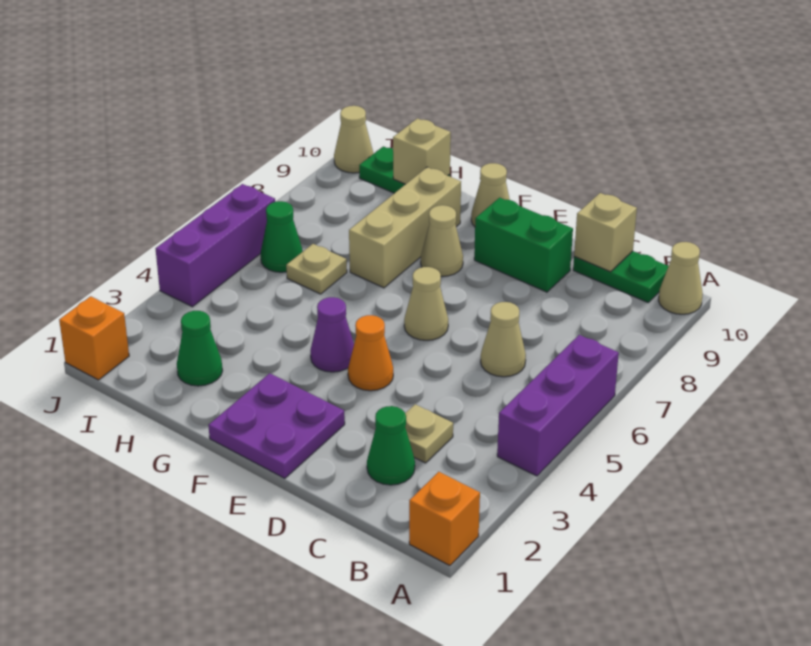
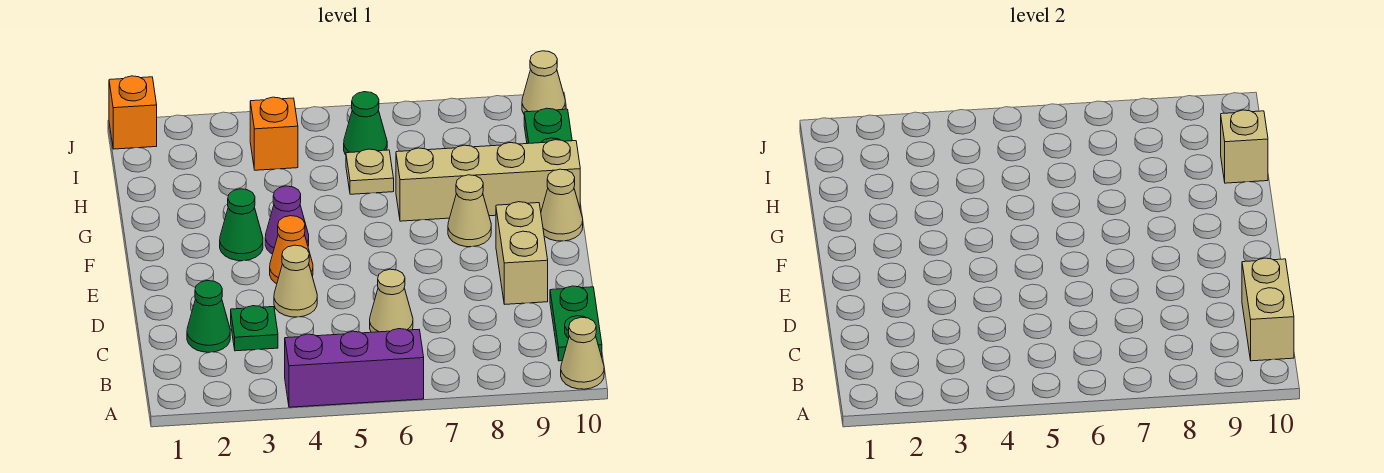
orange 1x1 brick [409,472,480,566] -> orange 1x1 brick moved to [250,97,298,170]
tan 1x1 plate [405,404,453,463] -> green 1x1 plate [231,306,278,351]
tan 1x1 brick [574,193,637,272] -> tan 1x2 brick [1242,258,1294,361]
green 1x2 brick [474,198,573,292] -> tan 1x2 brick [496,202,548,304]
purple 2x2 plate [208,373,345,478] -> none
tan 1x1 cone [404,267,448,340] -> tan 1x1 cone moved to [274,245,317,317]
tan 1x3 brick [349,167,461,288] -> tan 1x4 brick [396,140,580,221]
green 1x1 cone [177,311,223,386] -> green 1x1 cone moved to [220,189,263,261]
purple 1x3 brick [155,184,275,307] -> none

